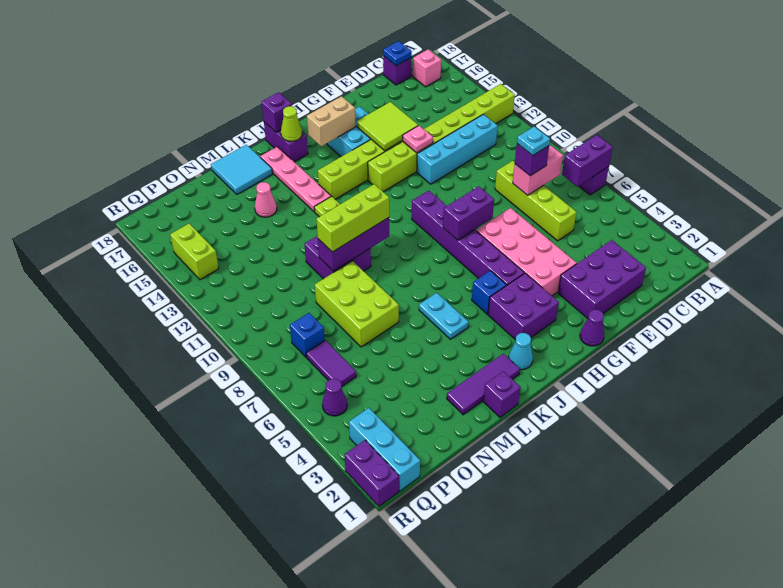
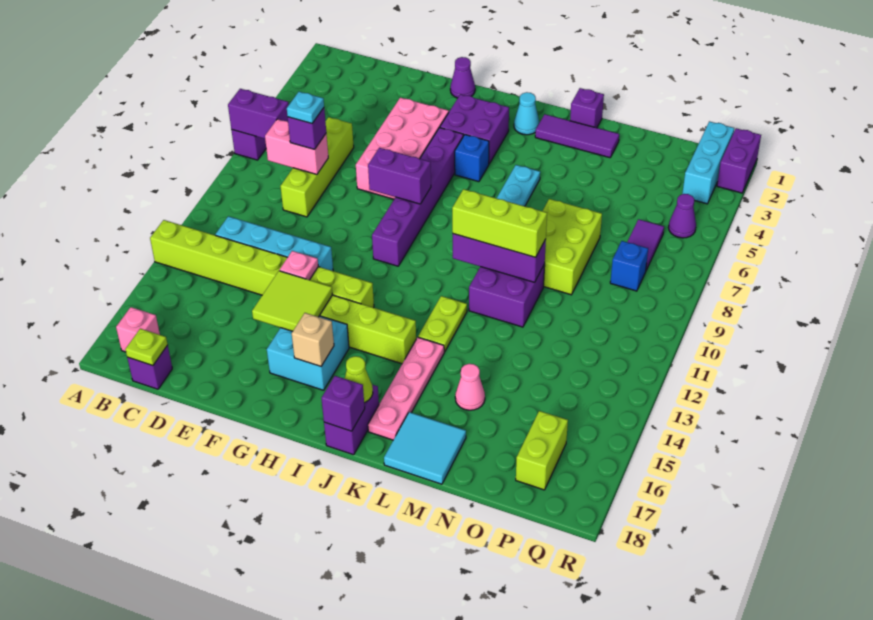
blue 1x1 plate [383,41,412,66] -> lime 1x1 plate [125,329,168,366]
purple 2x3 brick [558,240,646,318] -> none
tan 1x2 brick [307,96,355,146] -> tan 1x1 brick [292,313,334,366]
lime 1x2 brick [170,224,219,280] -> lime 1x2 brick moved to [516,411,568,490]

